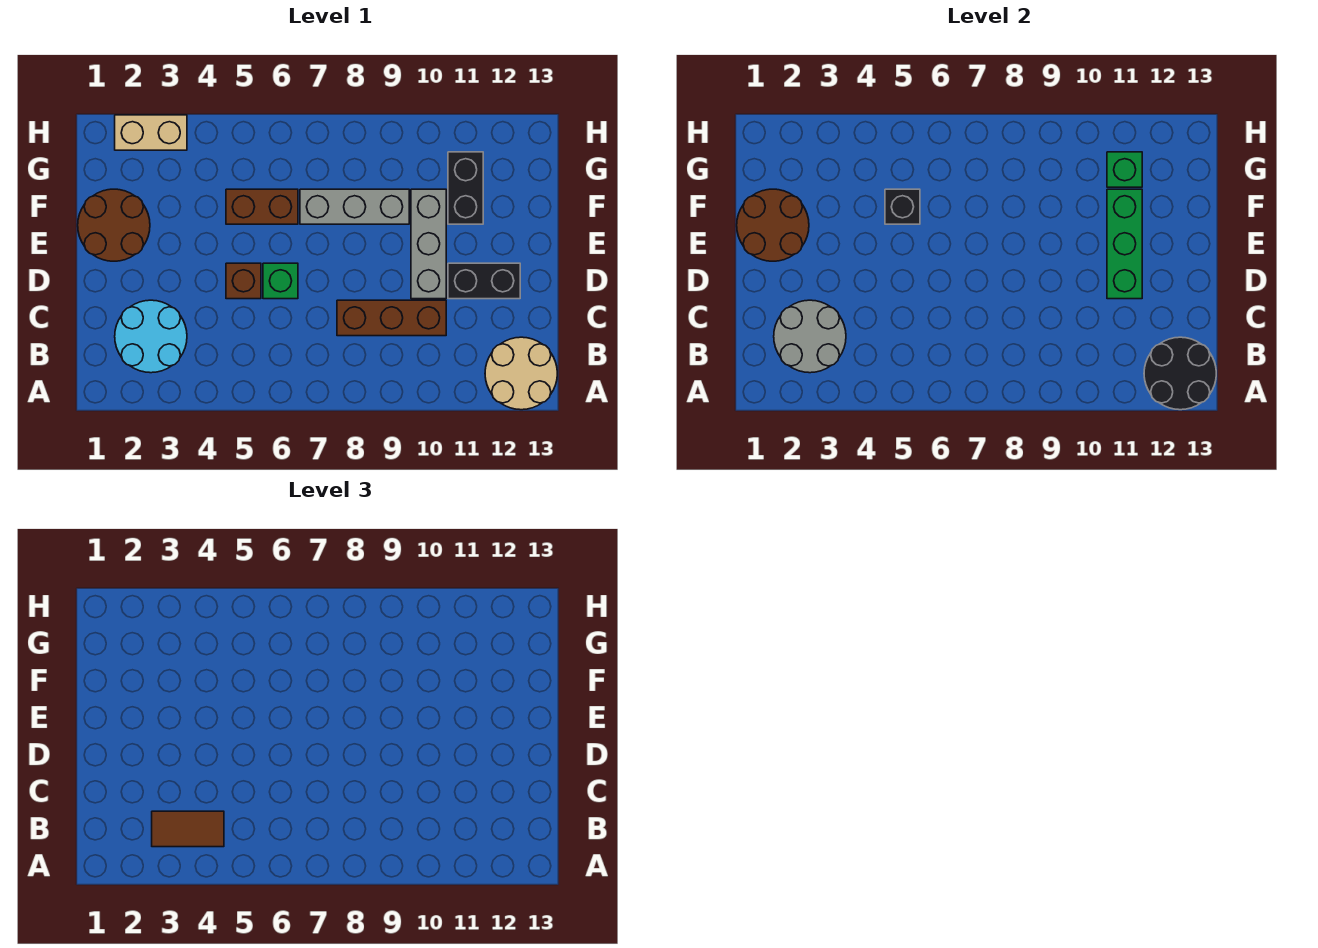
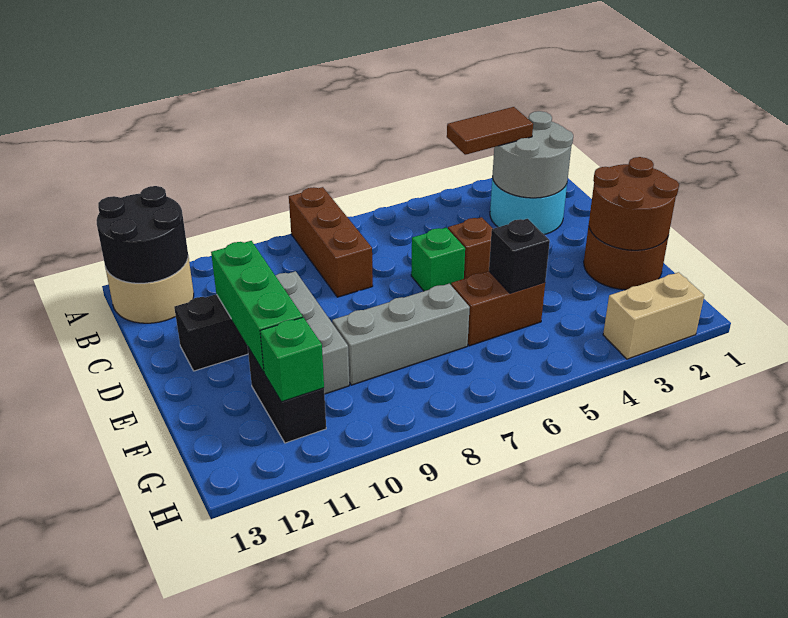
brown 1x3 brick [337,300,446,336] -> brown 1x3 brick turned to [289,187,373,297]

